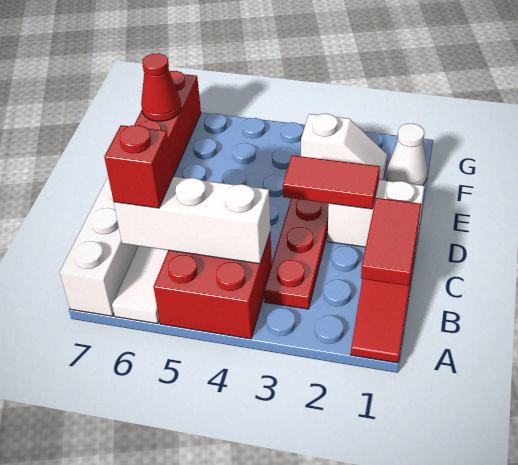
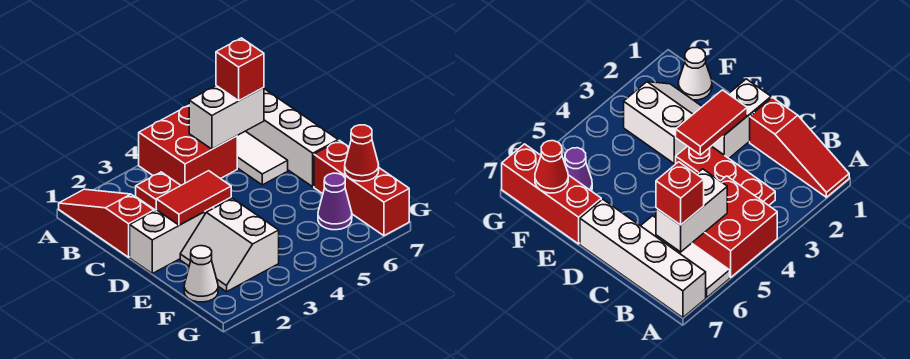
red 1x2 tile [361,198,421,286] -> none
white 1x3 brick [114,177,270,264] -> white 1x2 brick [189,86,264,149]
white 1x2 slope [301,114,388,180] -> white 2x2 slope [180,198,279,292]
none -> purple 1x1 cone [318,173,352,230]

